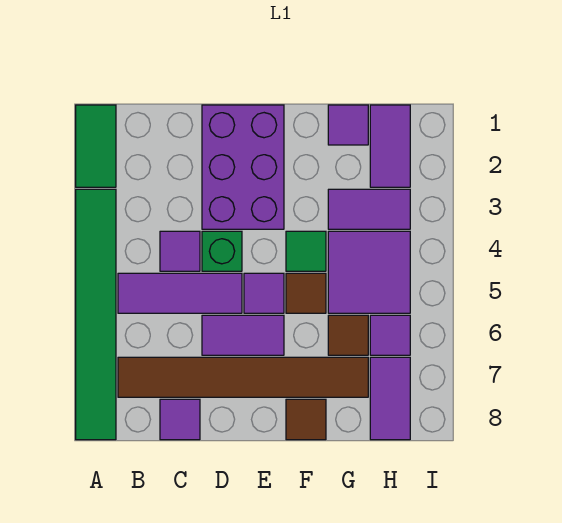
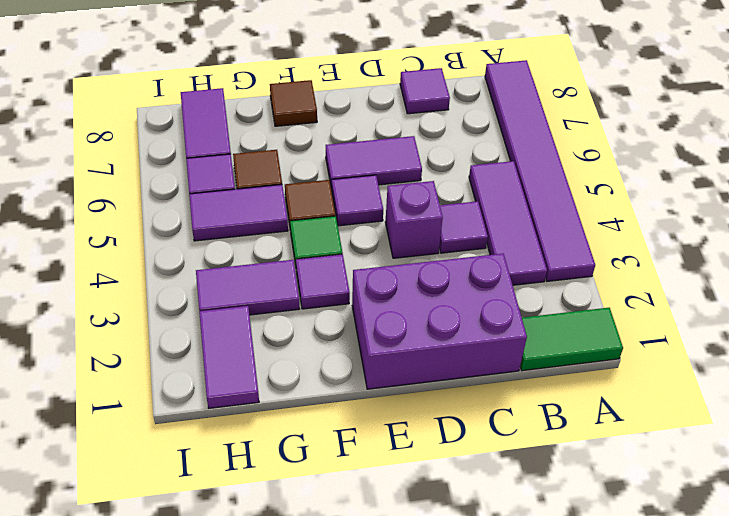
green 1x2 tile [76,105,116,187] -> green 1x2 tile turned to [520,308,623,371]
green 1x6 tile [76,189,116,440] -> purple 1x6 tile [485,60,595,281]
purple 1x3 tile [118,273,242,313] -> purple 1x3 tile turned to [469,161,547,285]
brown 1x6 tile [118,357,368,397] -> none
purple 2x3 brick [202,105,284,229] -> purple 2x3 brick turned to [352,254,527,389]
green 1x1 brick [202,231,242,271] -> purple 1x1 brick [385,181,443,258]
purple 1x1 tile [328,105,368,145] -> purple 1x1 tile moved to [296,254,350,309]
purple 2x2 tile [328,231,410,313] -> purple 1x2 tile [189,185,288,241]

